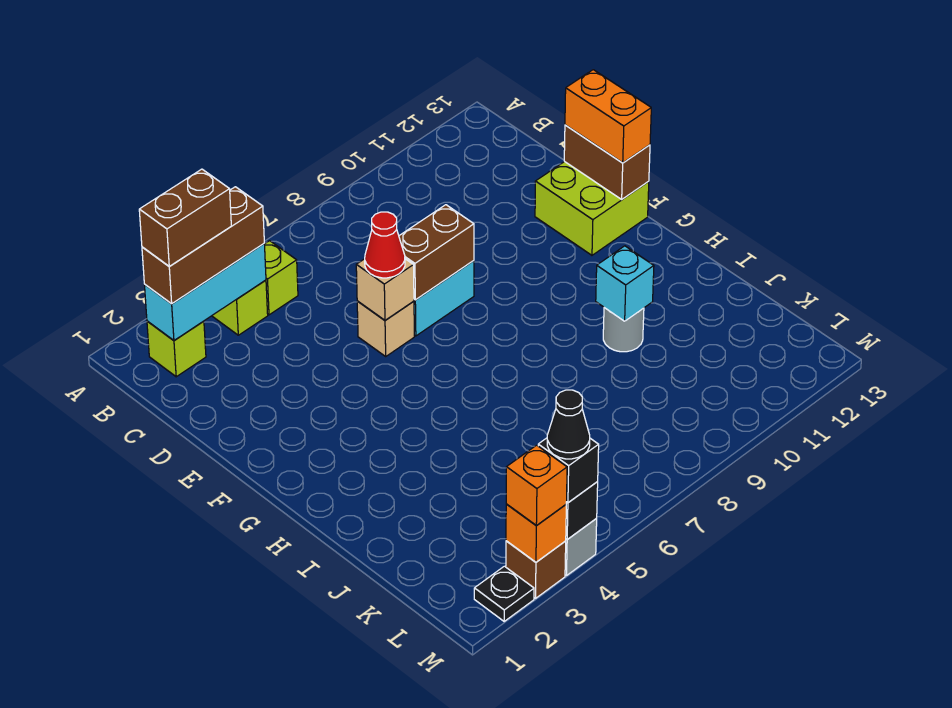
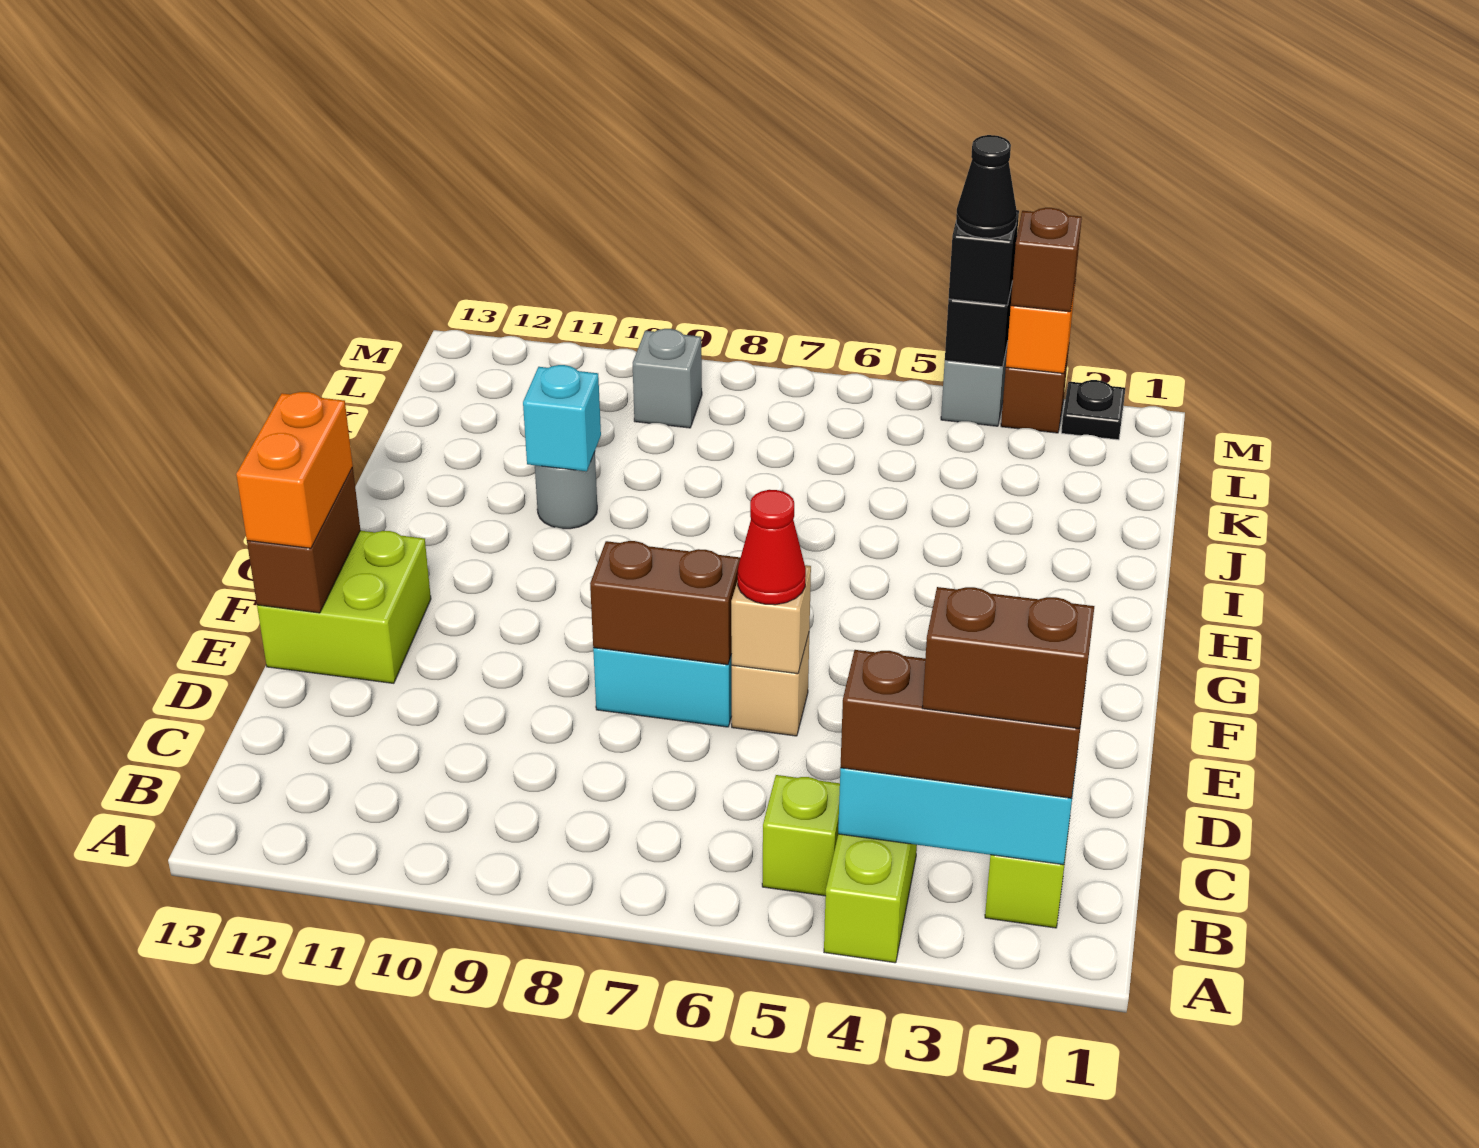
none -> grey 1x1 brick [633,329,702,428]
orange 1x1 brick [506,445,567,525] -> brown 1x1 brick [1011,208,1082,312]

